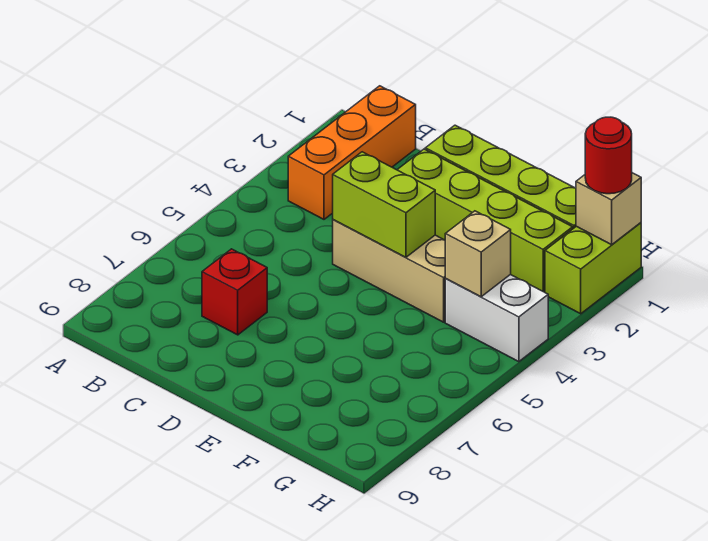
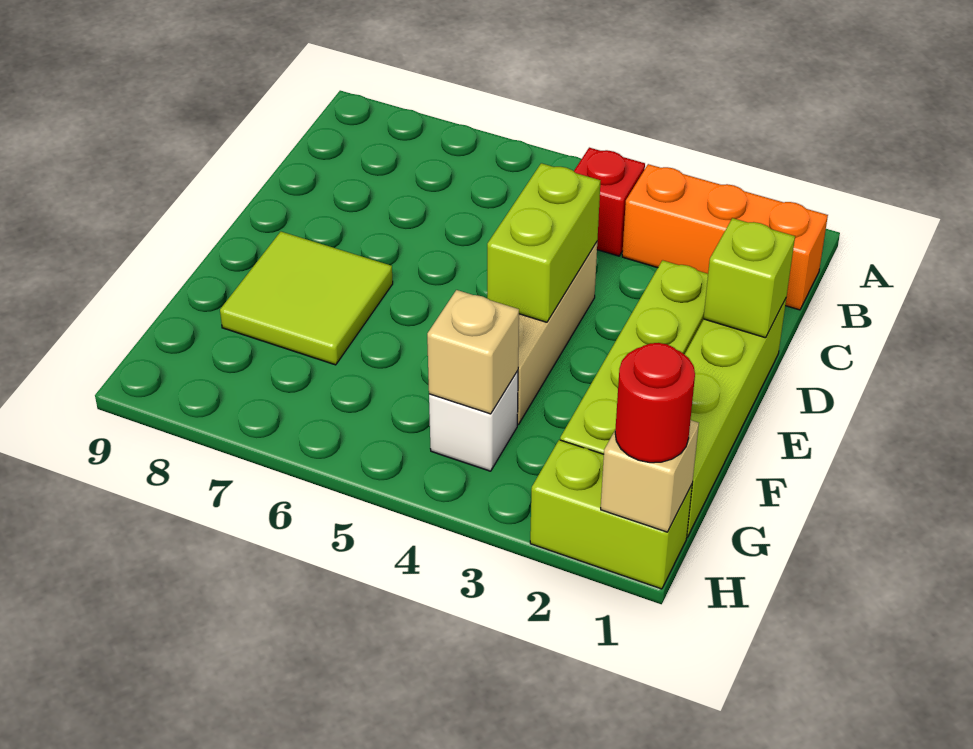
red 1x1 brick [202,249,267,335] -> red 1x1 brick moved to [574,148,645,256]
none -> lime 1x1 brick [704,218,795,338]
none -> lime 2x2 tile [220,232,393,365]
white 1x2 brick [445,275,548,362] -> white 1x1 brick [429,371,518,471]

